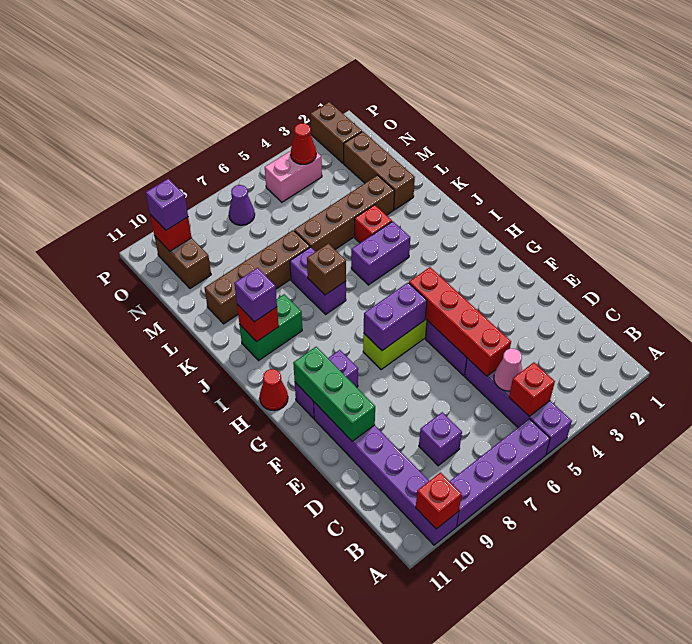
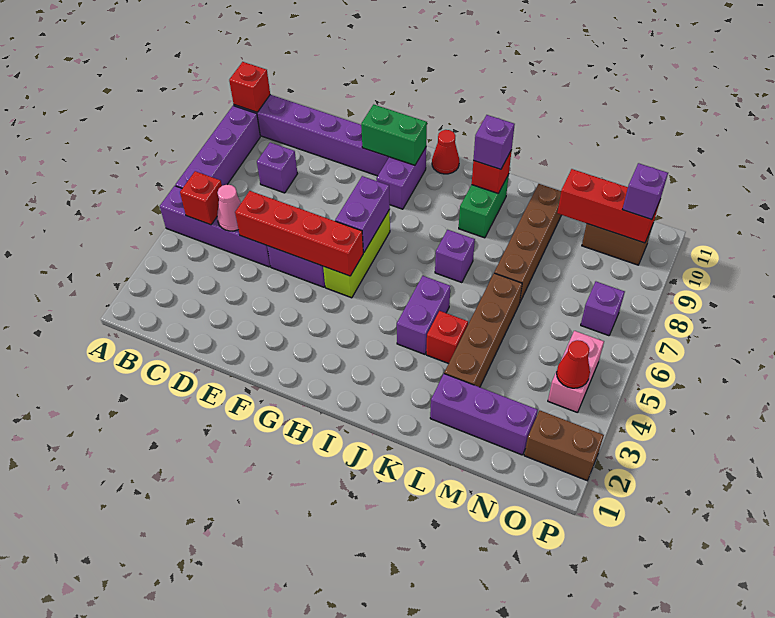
green 1x3 brick [293,347,375,441] -> green 1x2 brick [361,105,427,165]
purple 1x2 brick [290,247,346,314] -> purple 1x1 brick [435,230,475,283]
brown 1x1 brick [307,243,346,295] -> none
brown 1x3 brick [344,132,415,210] -> purple 1x3 brick [430,374,538,455]
purple 1x1 cone [229,185,255,225] -> purple 1x1 brick [581,282,625,336]
red 1x1 brick [150,215,192,251] -> red 1x3 brick [557,169,660,243]

